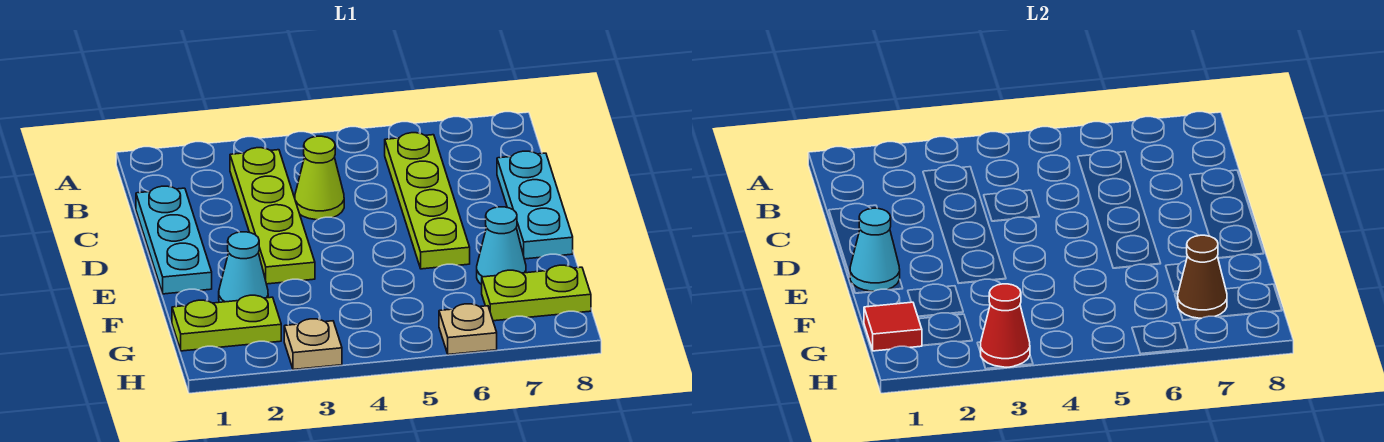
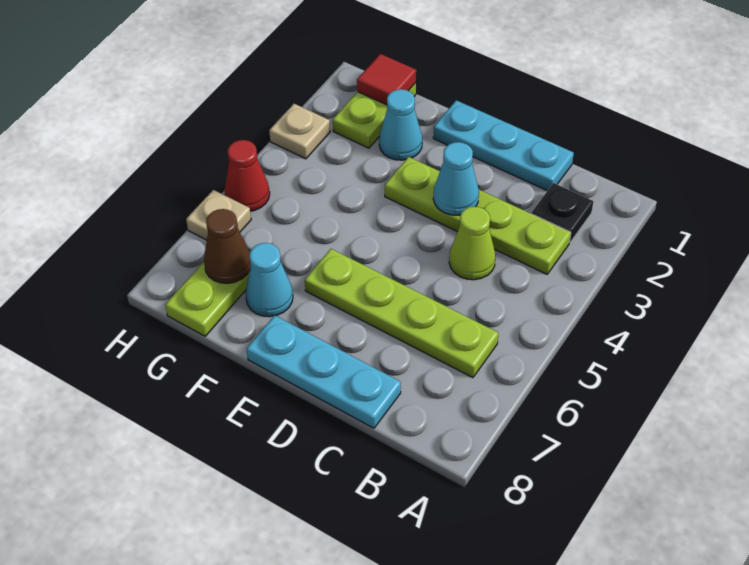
none -> black 1x1 plate [531,183,593,242]
cyan 1x1 cone [850,208,900,291] -> cyan 1x1 cone moved to [433,142,479,215]
red 1x1 cone [980,284,1030,367] -> red 1x1 cone moved to [225,140,270,211]

